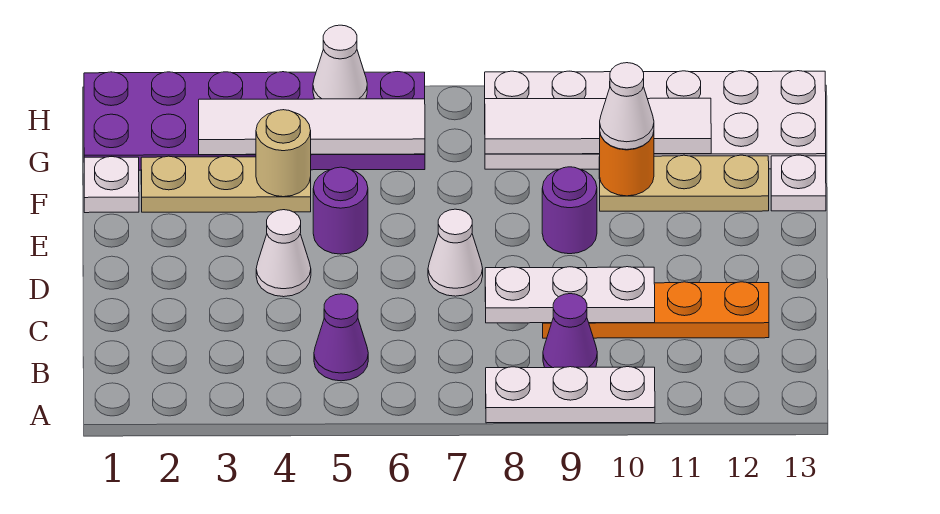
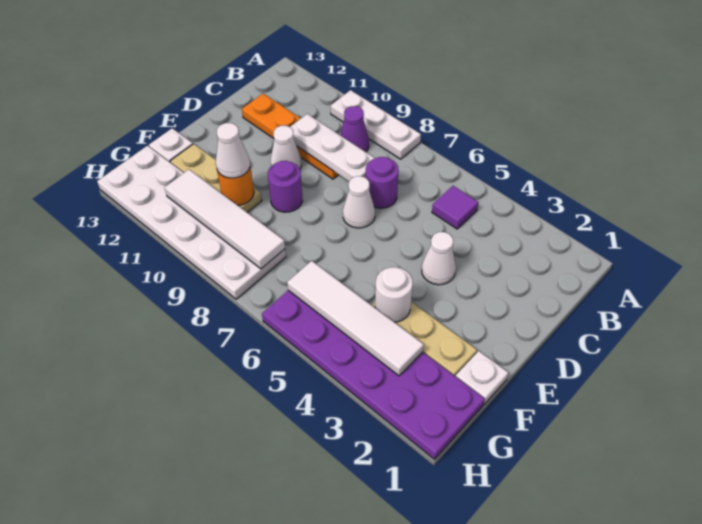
purple 1x1 cone [314,294,368,381] -> purple 1x1 tile [432,186,479,229]
purple 1x1 round brick [313,167,368,254] -> purple 1x1 round brick moved to [366,157,399,208]
tan 1x1 round brick [256,110,311,197] -> white 1x1 round brick [375,267,413,322]
white 1x1 cone [313,25,367,99] -> white 1x1 cone moved to [271,126,302,169]

